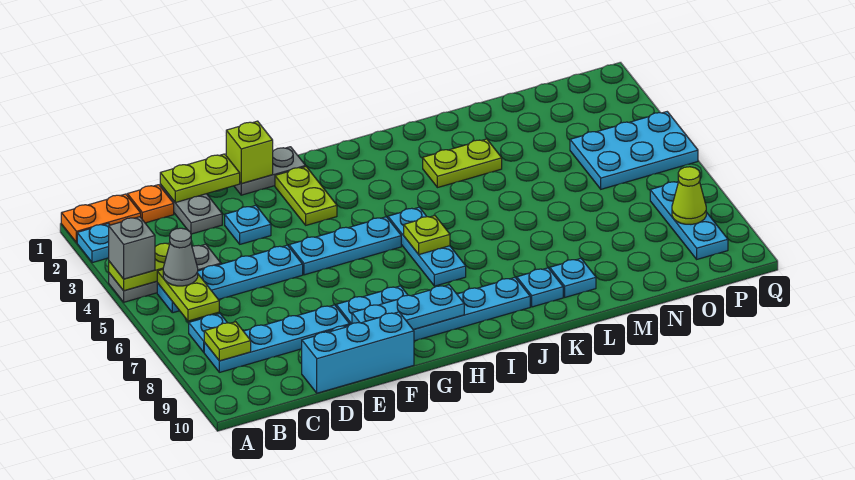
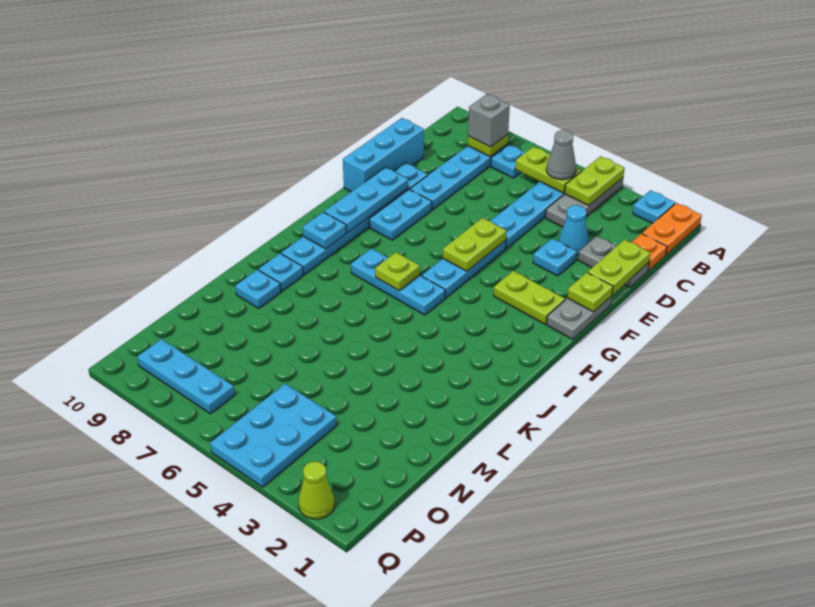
grey 1x1 brick [109,217,155,279] -> grey 1x1 brick moved to [468,94,510,147]
none -> cyan 1x1 cone [559,205,589,256]
lime 1x1 brick [226,121,273,184] -> lime 1x1 plate [567,272,613,312]
none -> cyan 1x1 plate [303,212,346,249]
lime 1x2 plate [423,139,502,188] -> lime 1x2 plate moved to [443,218,506,271]
lime 1x1 cone [672,167,706,224] -> lime 1x1 cone moved to [298,462,335,519]

